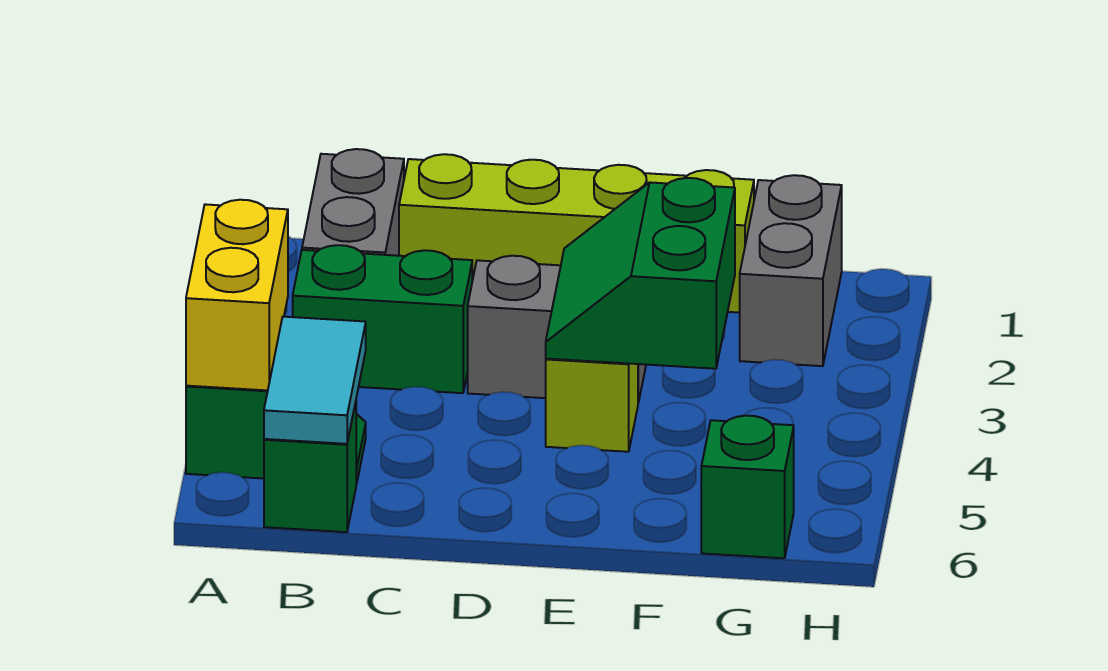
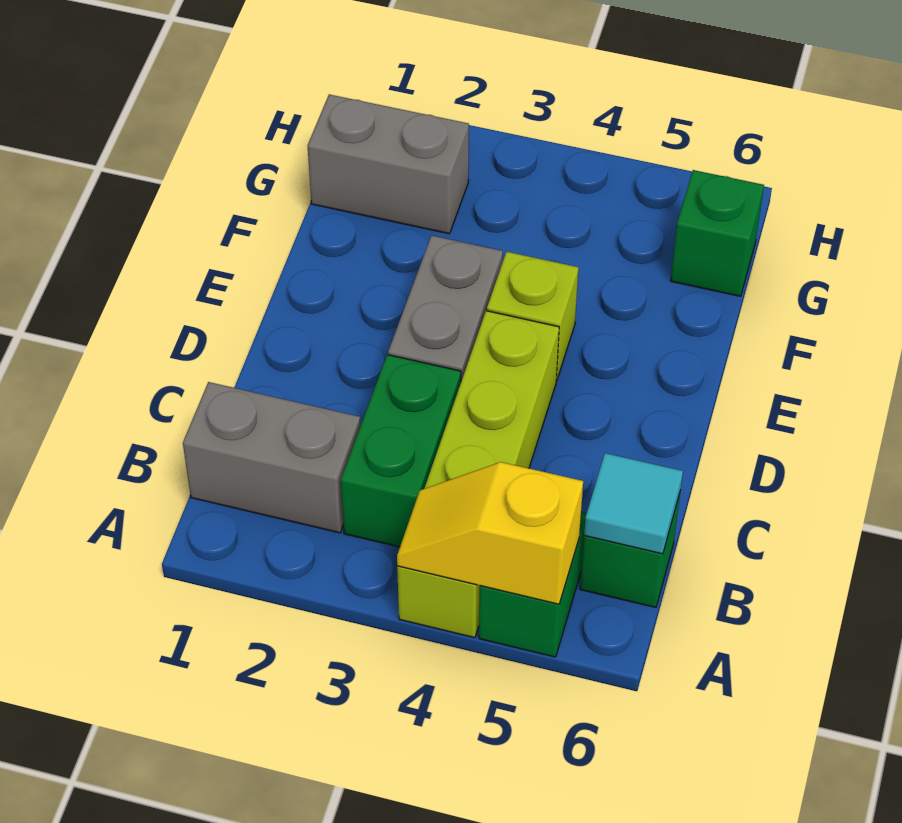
yellow 1x2 brick [186,200,288,390] -> yellow 1x2 slope [397,462,583,604]
cyan 1x2 tile [264,317,366,444] -> cyan 1x1 tile [584,453,683,554]
lime 1x4 brick [399,154,754,313] -> lime 1x4 brick moved to [397,311,559,638]
green 2x2 slope [546,178,735,369] -> none

